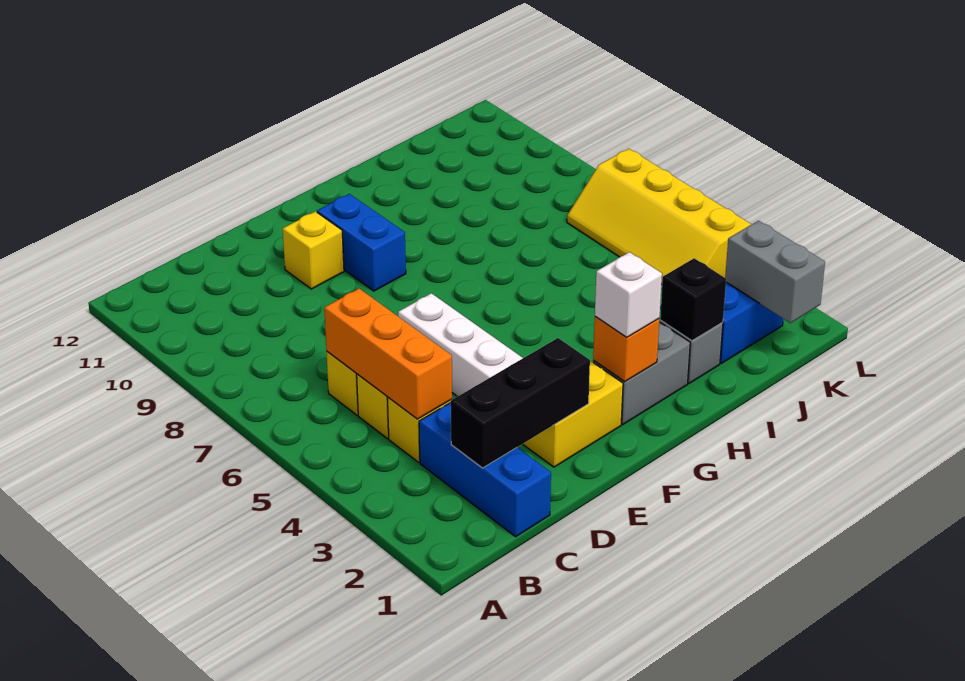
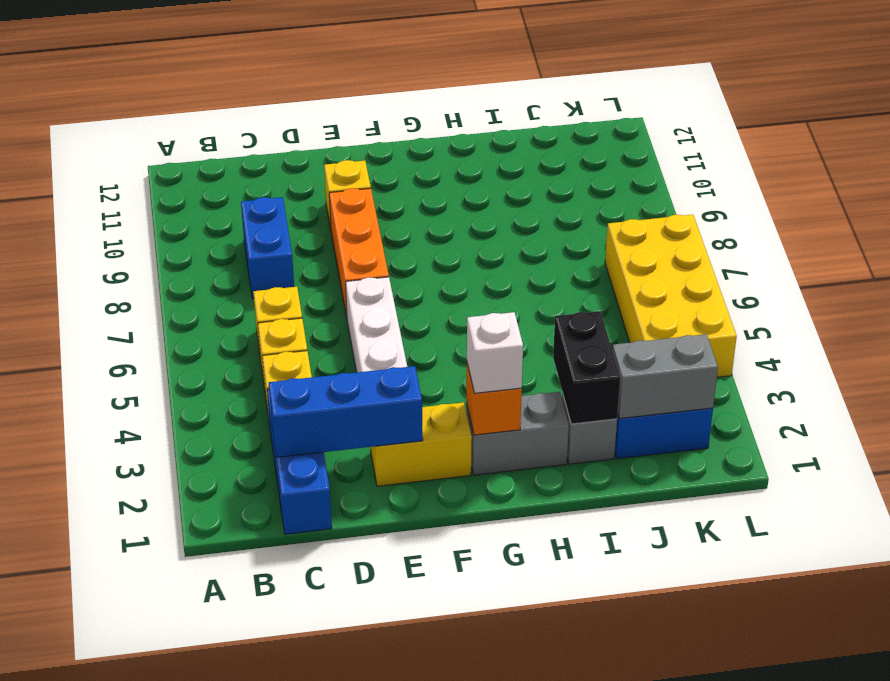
black 1x3 brick [451,338,590,468] -> blue 1x3 brick [269,366,423,457]
orange 1x3 brick [324,289,452,419] -> orange 1x3 brick moved to [329,188,389,317]
blue 1x2 brick [317,194,406,291] -> blue 1x2 brick moved to [241,197,294,299]
black 1x1 brick [660,258,726,341] -> black 1x2 brick [553,311,620,424]
grey 1x2 brick [725,221,825,323] -> grey 1x2 brick turned to [612,334,718,419]
yellow 2x4 slope [567,149,751,284] -> yellow 2x4 brick [605,215,737,377]

